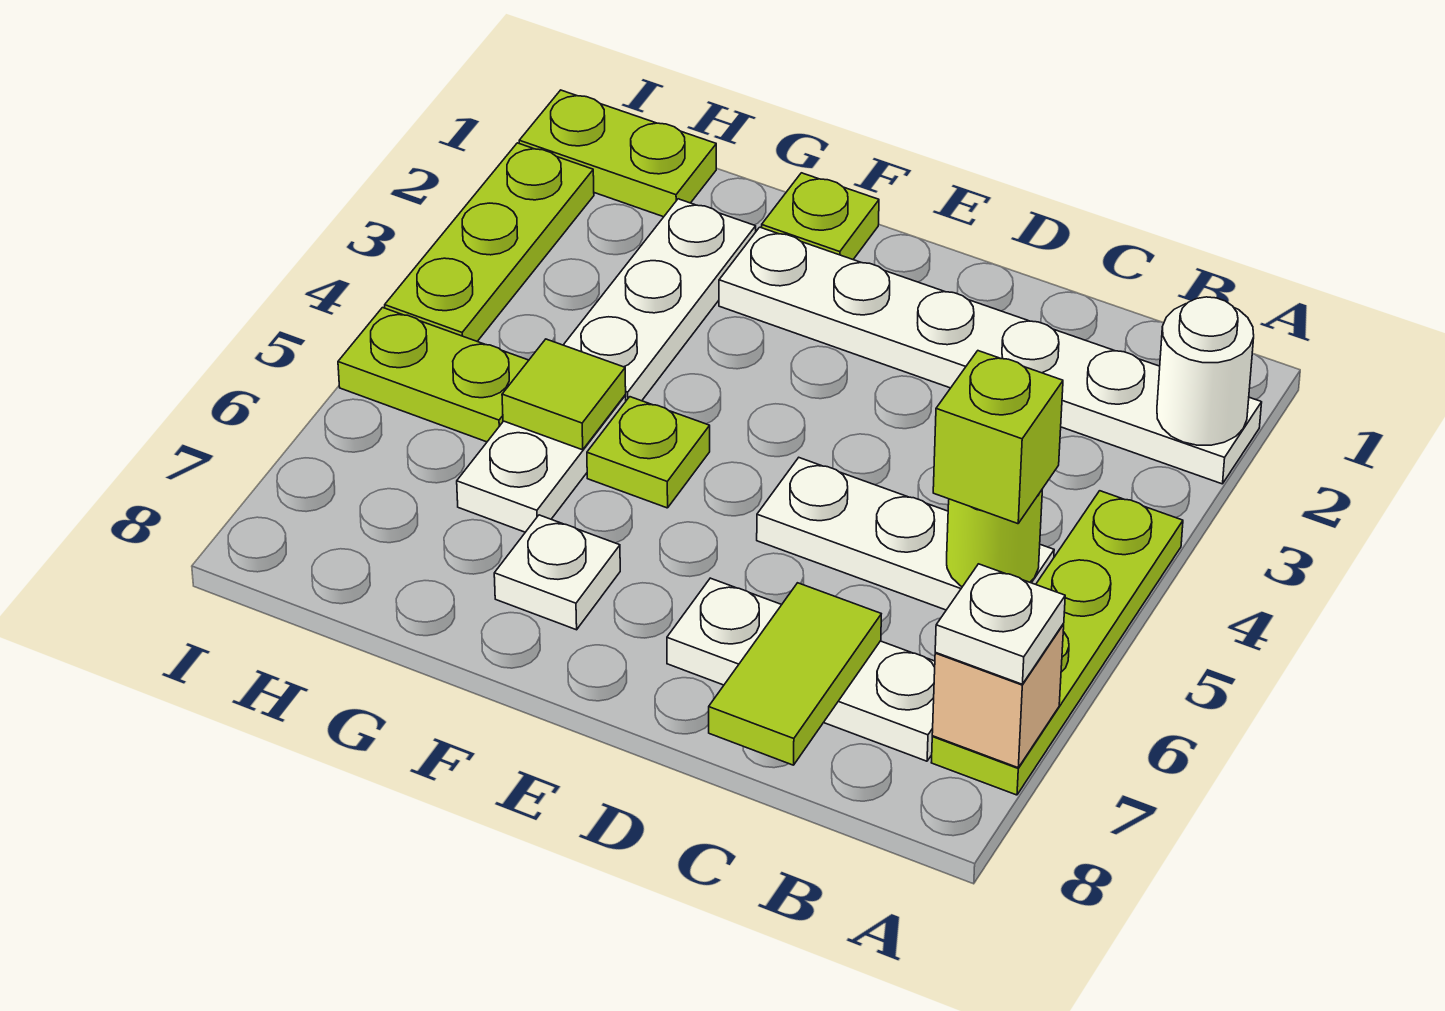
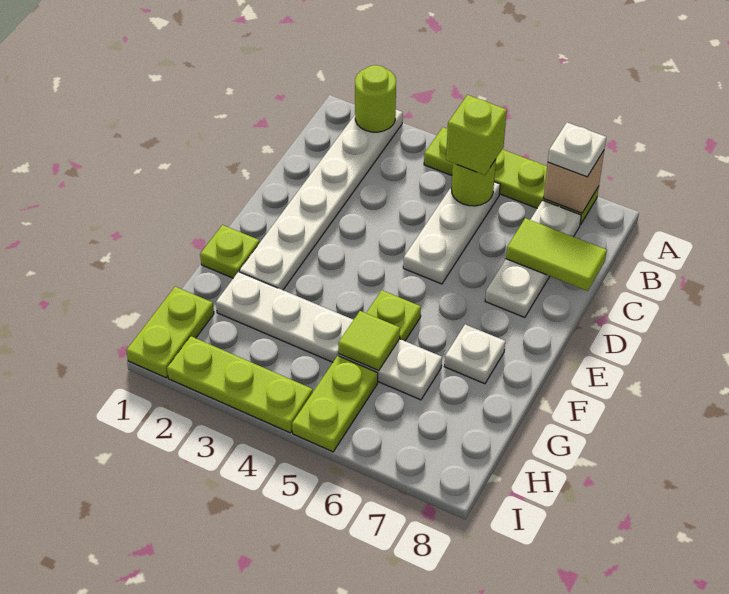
white 1x1 round brick [1157,297,1254,445] -> lime 1x1 round brick [355,65,396,132]

